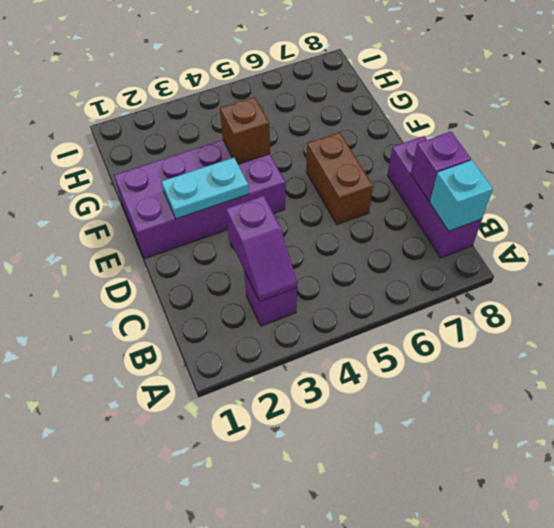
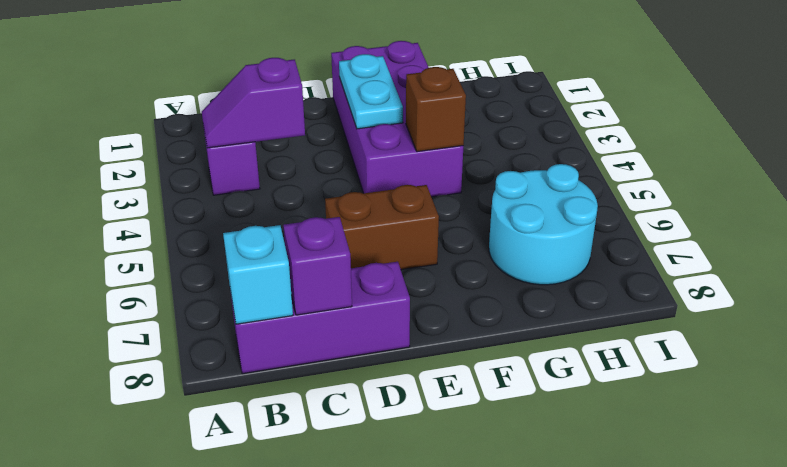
none -> cyan 2x2 round brick [489,164,598,285]

